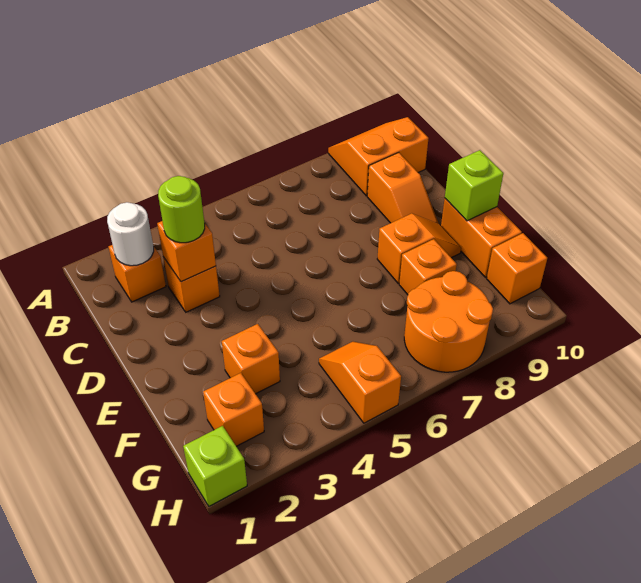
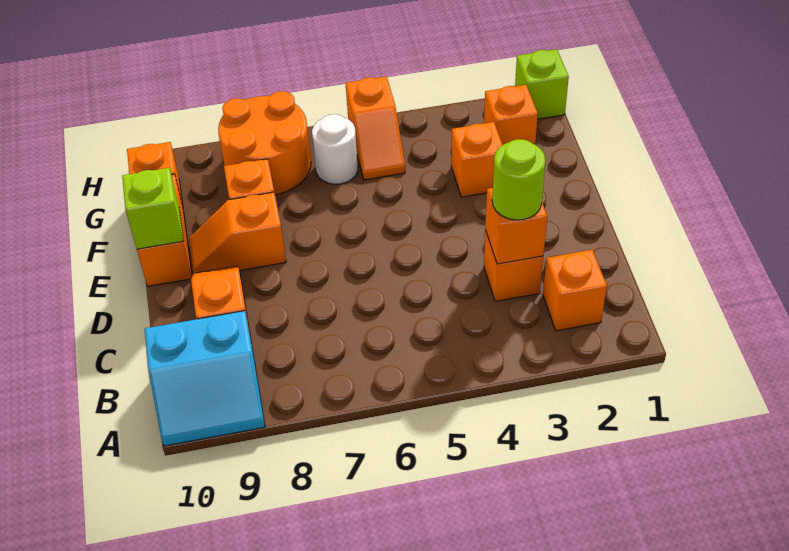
orange 2x2 slope [328,117,429,196] -> cyan 2x2 slope [145,311,265,446]
white 1x1 round brick [107,202,154,266] -> white 1x1 round brick moved to [312,114,358,184]

